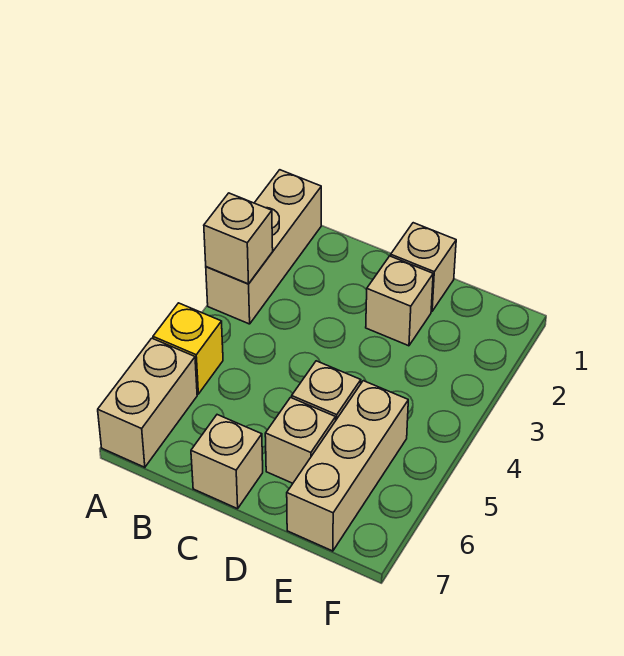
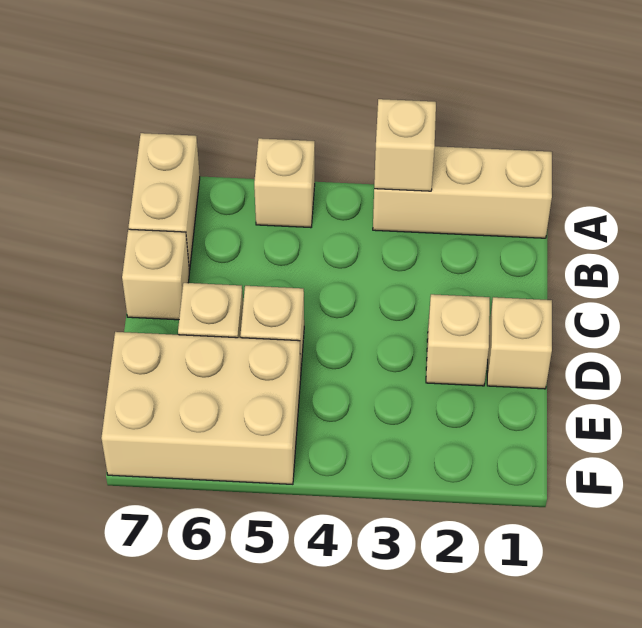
yellow 1x1 brick [153,303,223,394] -> tan 1x1 brick [254,138,315,228]
tan 1x2 brick [98,338,197,467] -> tan 1x2 brick turned to [129,133,200,270]
tan 1x3 brick [287,381,408,551] -> tan 2x3 brick [101,332,301,484]

